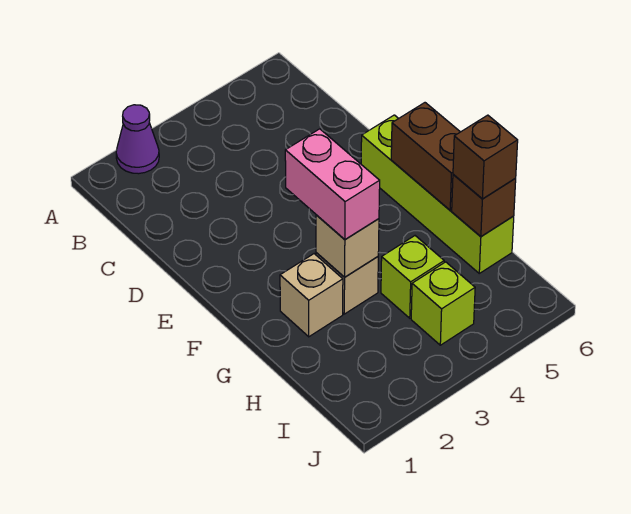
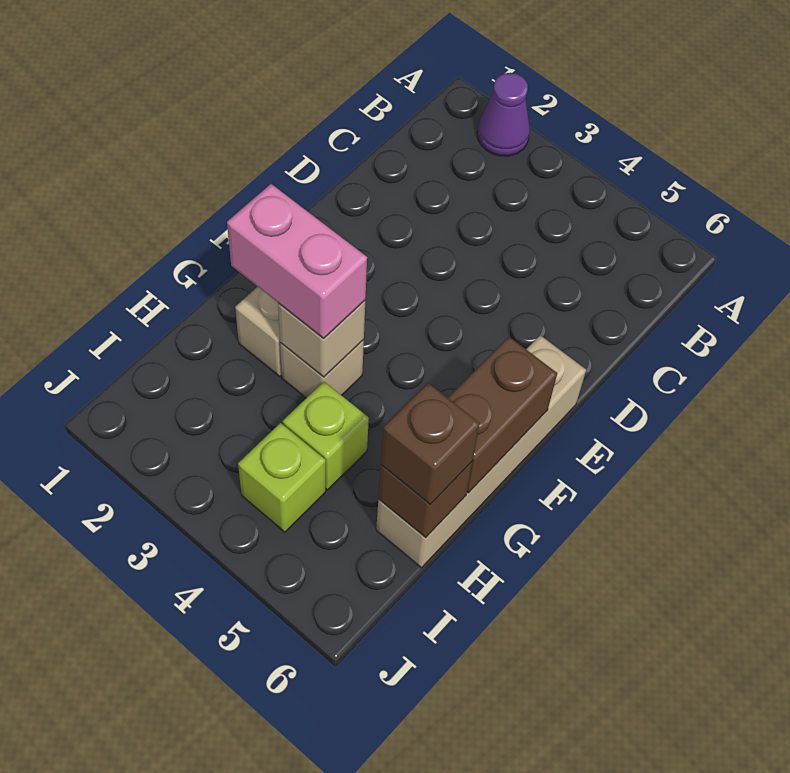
lime 1x4 brick [361,115,514,273] -> tan 1x4 brick [376,335,586,568]
pink 1x2 brick [285,129,380,239] -> pink 1x2 brick turned to [227,184,367,339]

